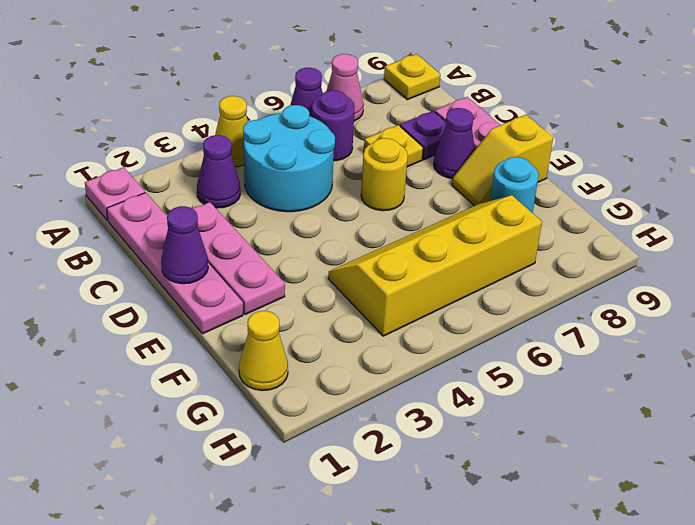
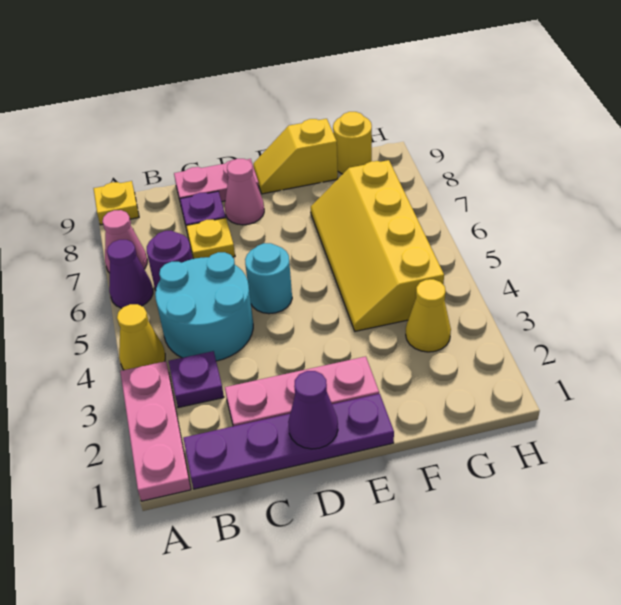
pink 1x1 plate [85,167,145,220] -> pink 1x3 plate [120,361,191,501]
pink 1x4 plate [107,193,243,334] -> purple 1x4 plate [183,394,394,489]
purple 1x1 cone [197,135,240,208] -> purple 1x1 plate [169,351,224,408]
yellow 1x1 round brick [361,138,408,211] -> yellow 1x1 round brick moved to [333,112,372,174]
purple 1x1 cone [434,108,475,179] -> pink 1x1 cone [225,159,264,225]
yellow 1x2 slope [452,115,553,206] -> yellow 1x2 slope turned to [253,119,338,194]
cyan 1x1 round brick [490,157,539,213] -> cyan 1x1 round brick moved to [245,243,292,314]
yellow 1x1 cone [239,311,288,391] -> yellow 1x1 cone moved to [406,279,451,352]

